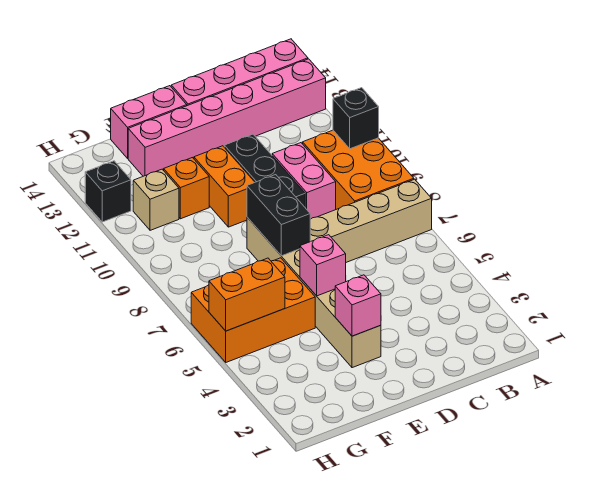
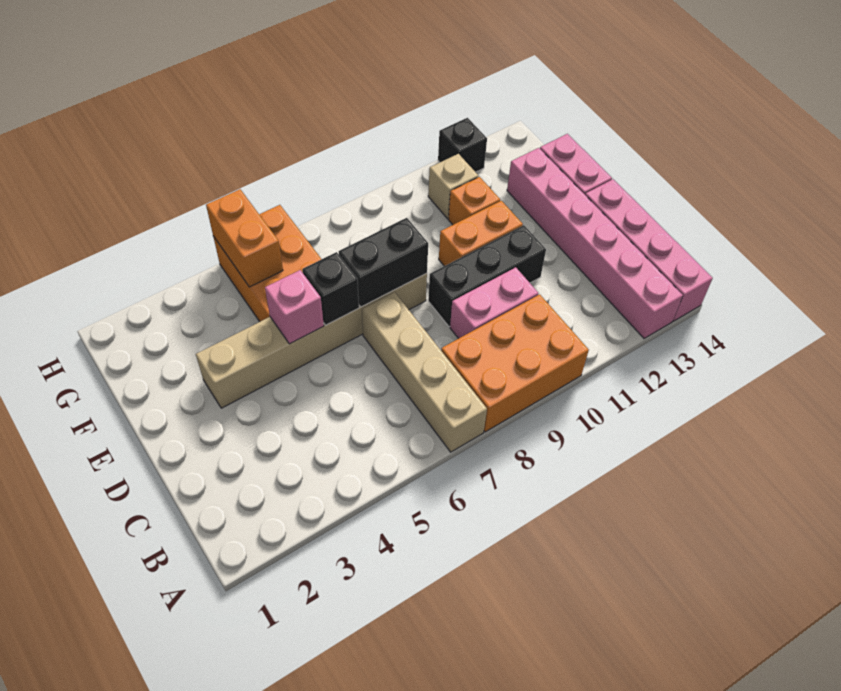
black 1x1 brick [333,88,379,149] -> black 1x1 brick moved to [302,252,359,325]
pink 1x1 brick [335,275,381,336] -> none

